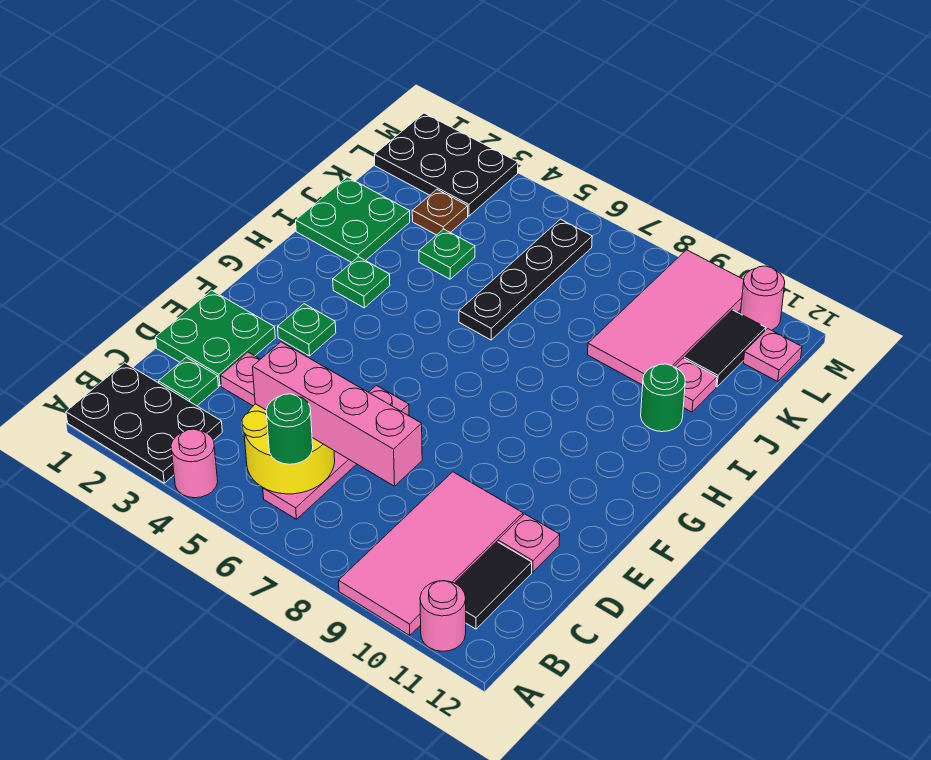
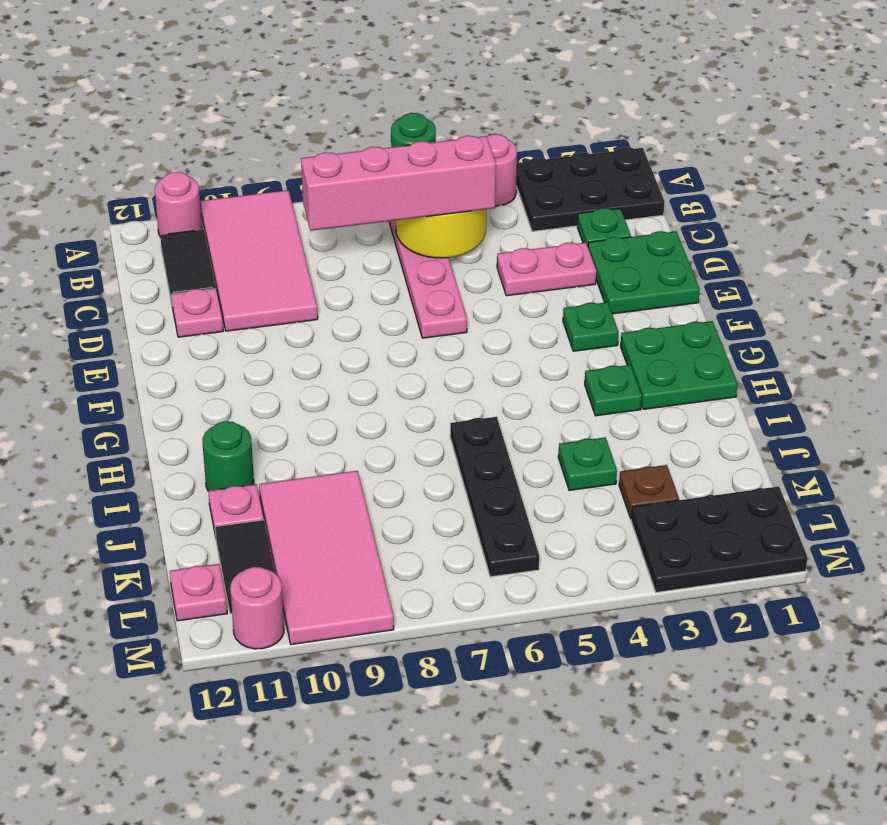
green 2x2 plate [296,177,410,263] -> green 2x2 plate moved to [621,321,738,409]

